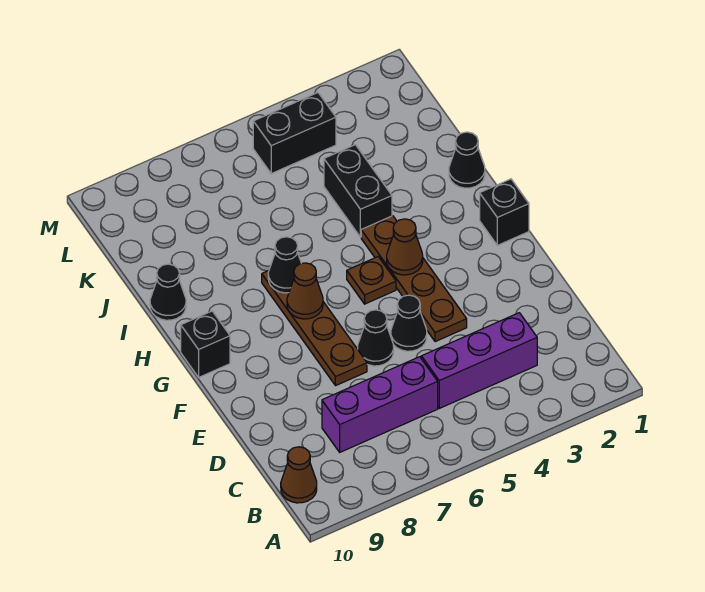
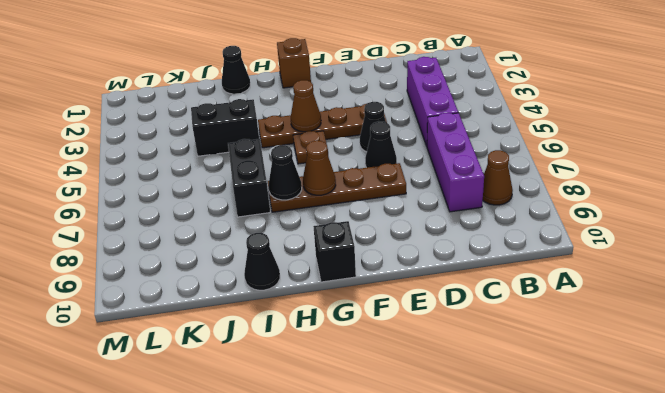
brown 1x1 cone [281,447,317,503] -> brown 1x1 cone moved to [483,150,513,205]
black 1x1 brick [480,179,529,245] -> brown 1x1 brick [277,38,311,88]
black 1x2 brick [253,93,336,174] -> black 1x2 brick moved to [228,139,270,217]

